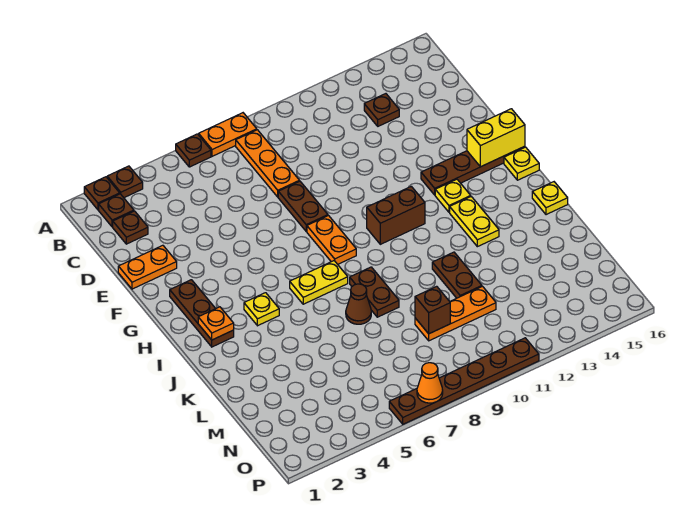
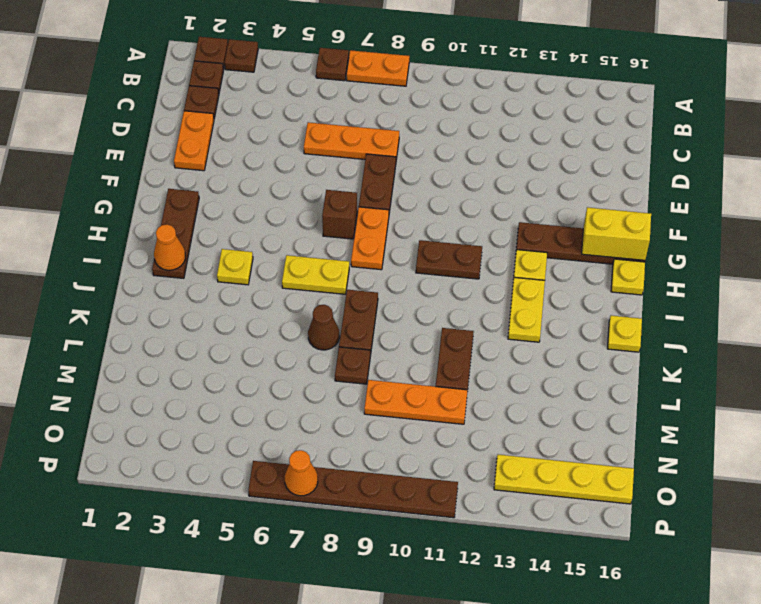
orange 1x3 plate [236,130,299,197] -> orange 1x3 plate turned to [304,122,399,160]
brown 1x1 plate [364,94,399,126] -> brown 1x1 plate moved to [335,347,370,384]
orange 1x2 plate [118,245,177,289] -> orange 1x2 plate turned to [174,111,214,171]
brown 1x2 brick [367,186,425,244] -> brown 1x2 plate [416,240,482,279]
orange 1x1 plate [198,307,234,340] -> orange 1x1 cone [154,224,185,270]
brown 1x1 brick [415,286,450,334] -> brown 1x1 brick moved to [322,190,357,239]
none -> yellow 1x4 plate [494,454,634,504]

